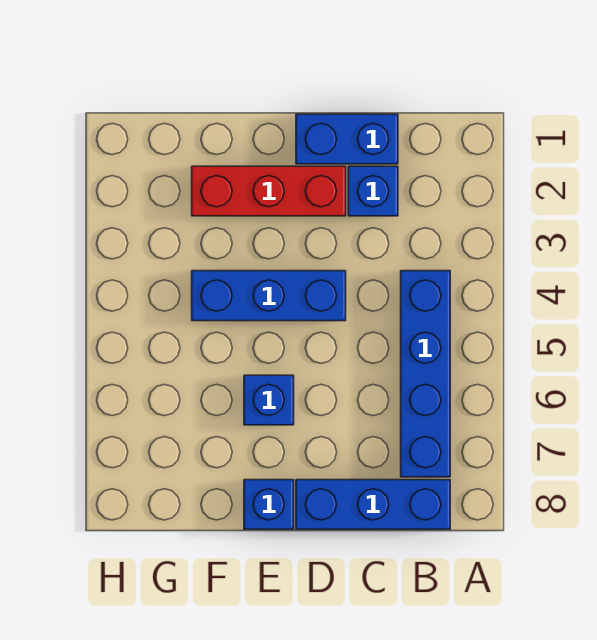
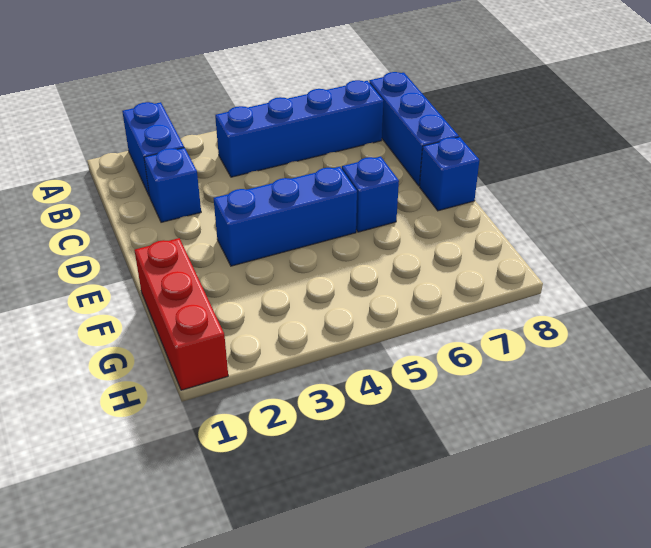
blue 1x2 brick [296,114,398,164] -> blue 1x2 brick moved to [122,102,184,197]
red 1x3 brick [192,166,346,216] -> red 1x3 brick moved to [135,238,228,390]
blue 1x3 brick [192,271,346,321] -> blue 1x3 brick turned to [214,167,357,266]

